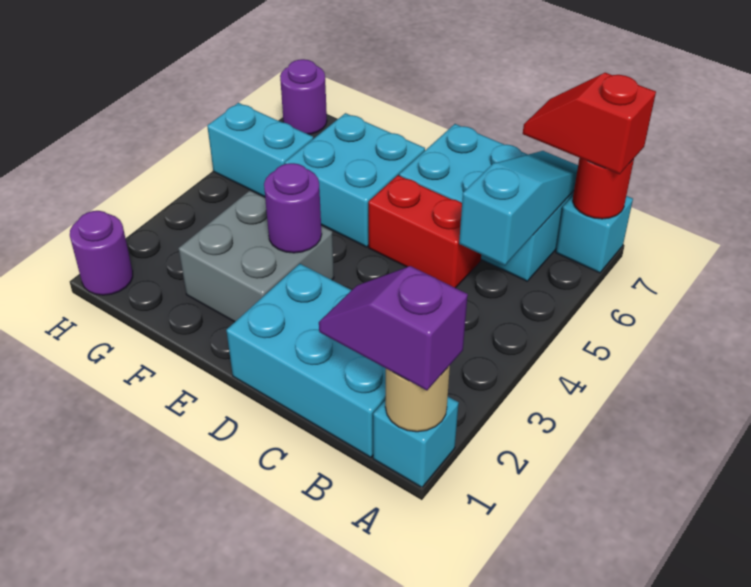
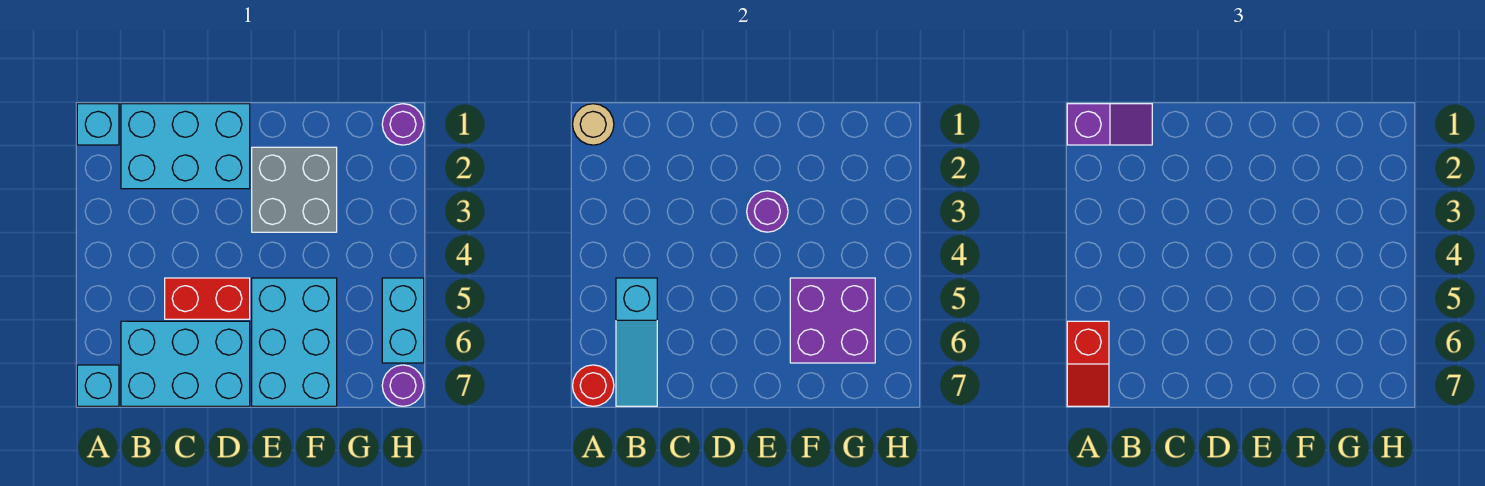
red 1x2 slope [523,73,656,174] -> red 1x2 slope turned to [1067,321,1109,406]
cyan 2x2 brick [285,113,425,247] -> cyan 2x3 brick [252,278,337,406]
none -> purple 2x2 brick [790,278,875,363]
cyan 1x2 brick [207,103,313,197] -> cyan 1x2 brick turned to [382,278,424,363]

